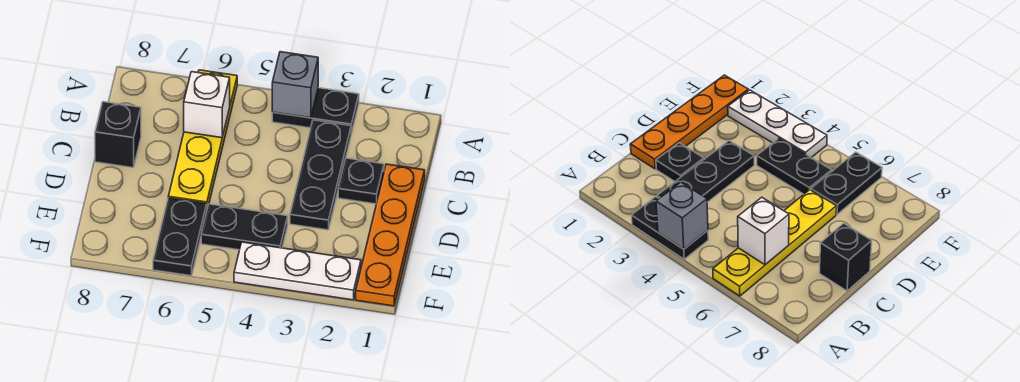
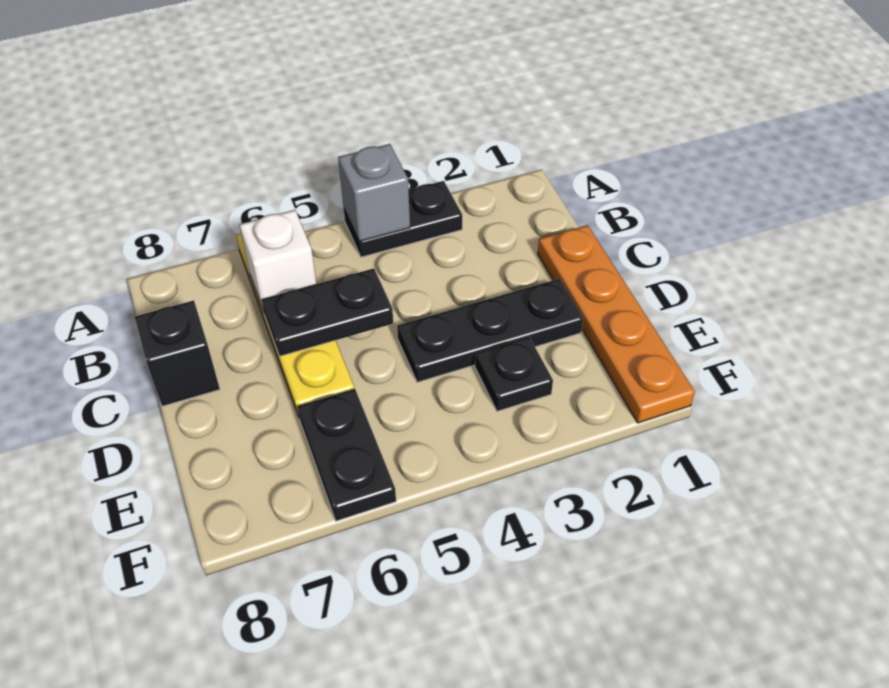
black 1x3 plate [290,120,351,230] -> black 1x3 plate turned to [397,279,583,382]
black 1x1 plate [338,158,384,204] -> black 1x1 plate moved to [475,337,553,411]
black 1x2 plate [201,204,288,250] -> black 1x2 plate moved to [261,268,393,356]
white 1x3 plate [234,242,361,300] -> none

